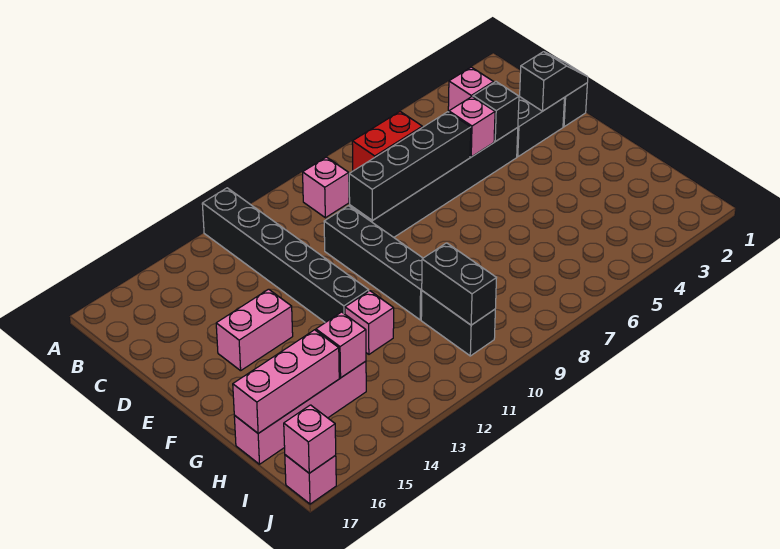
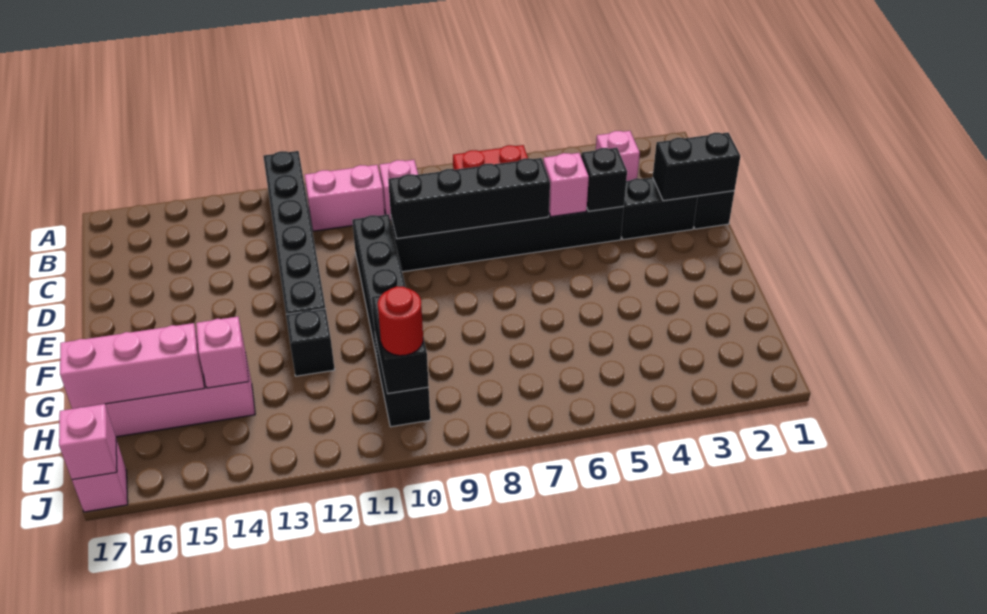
black 1x2 slope [520,52,588,111] -> black 1x2 brick [653,132,740,201]
pink 1x2 brick [216,289,293,371] -> pink 1x2 brick moved to [305,165,385,231]
pink 1x1 brick [345,291,394,354] -> black 1x1 brick [286,309,335,376]
none -> red 1x1 round brick [378,286,423,356]

